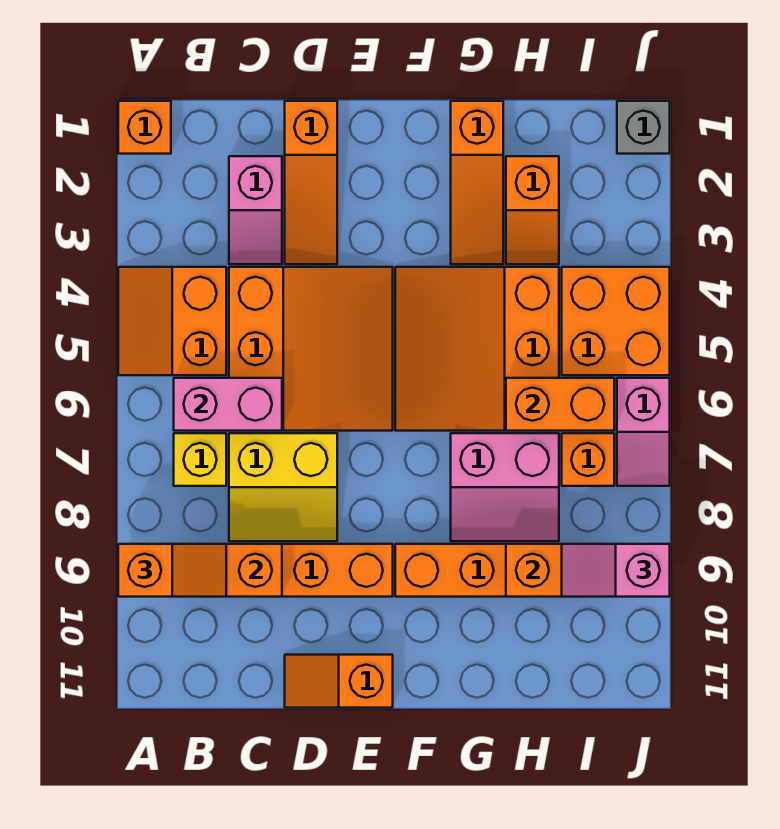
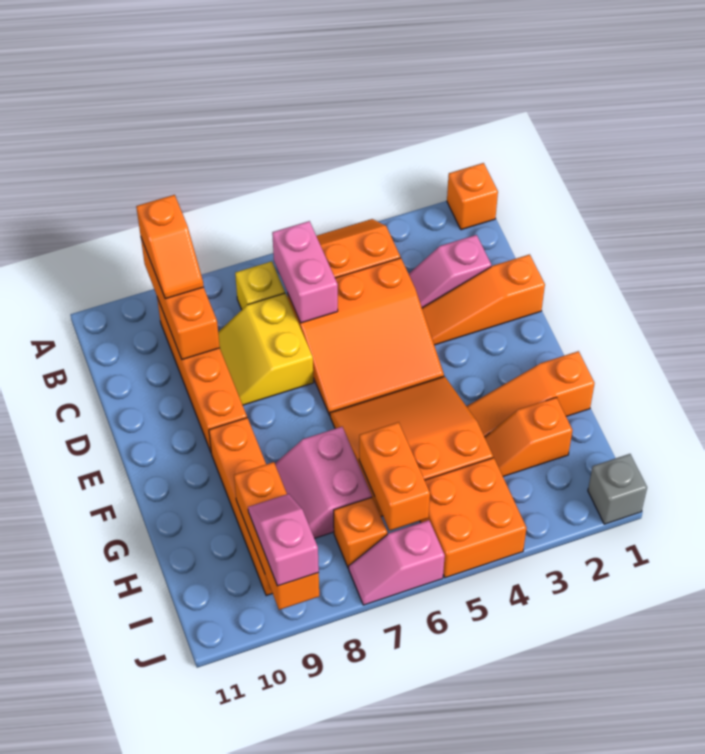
orange 1x2 slope [285,655,393,708] -> none

